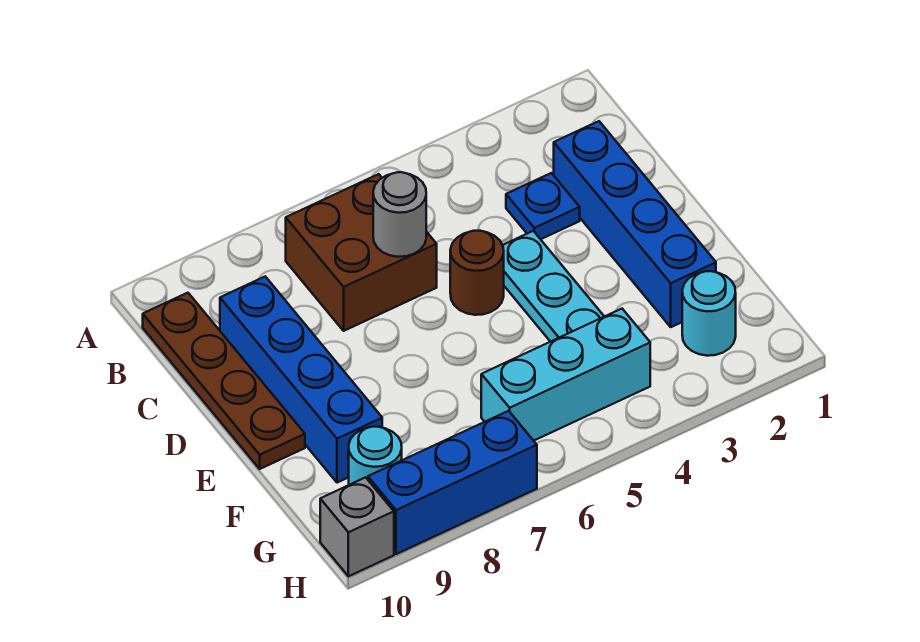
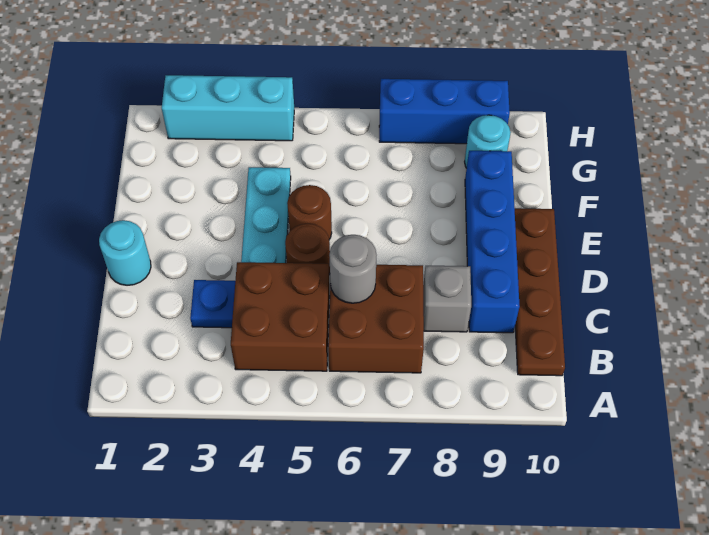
none -> brown 2x2 brick [231,262,330,371]
blue 1x4 brick [554,121,716,327] -> none
none -> brown 1x1 round brick [287,185,332,239]
cyan 1x1 round brick [682,271,736,356] -> cyan 1x1 round brick moved to [99,220,151,285]
cyan 1x3 brick [481,309,650,441] -> cyan 1x3 brick moved to [162,75,294,141]
grey 1x1 brick [320,477,394,576] -> grey 1x1 brick moved to [423,266,471,332]

